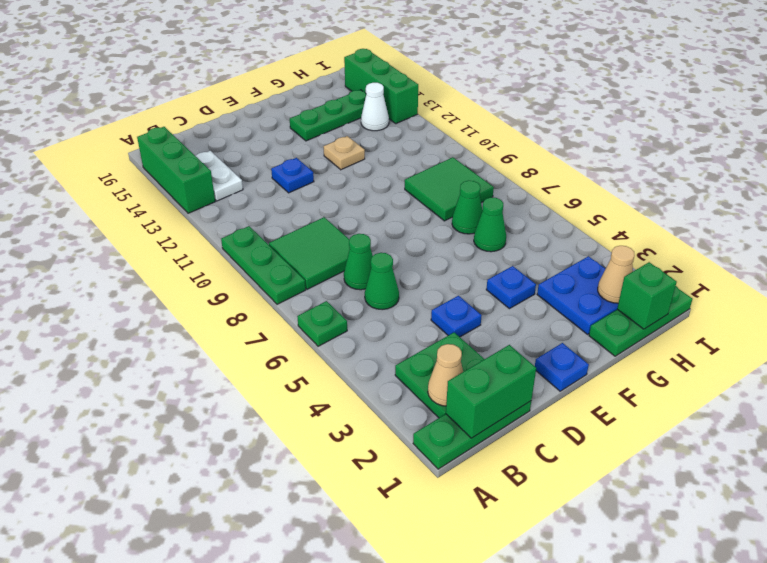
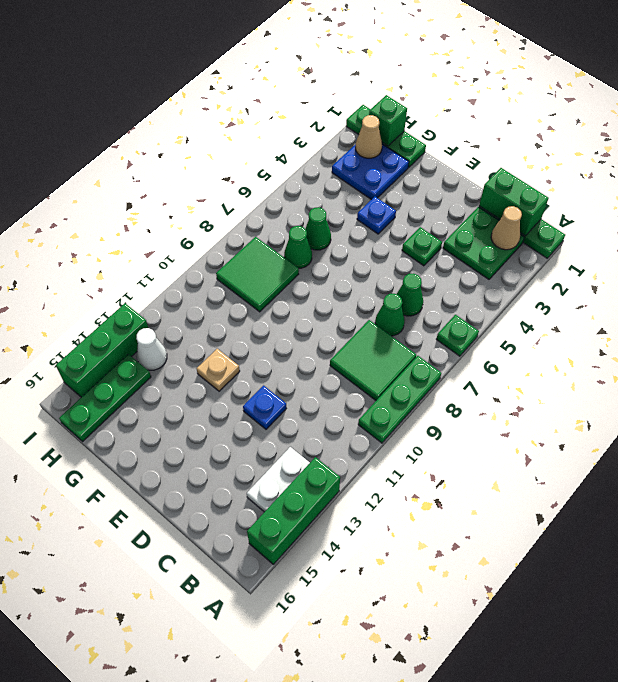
blue 1x1 plate [431,296,482,337] -> green 1x1 plate [402,227,442,266]
blue 1x1 plate [535,343,589,391] -> none
green 1x3 plate [290,90,366,141] -> green 1x3 plate turned to [59,354,151,442]

